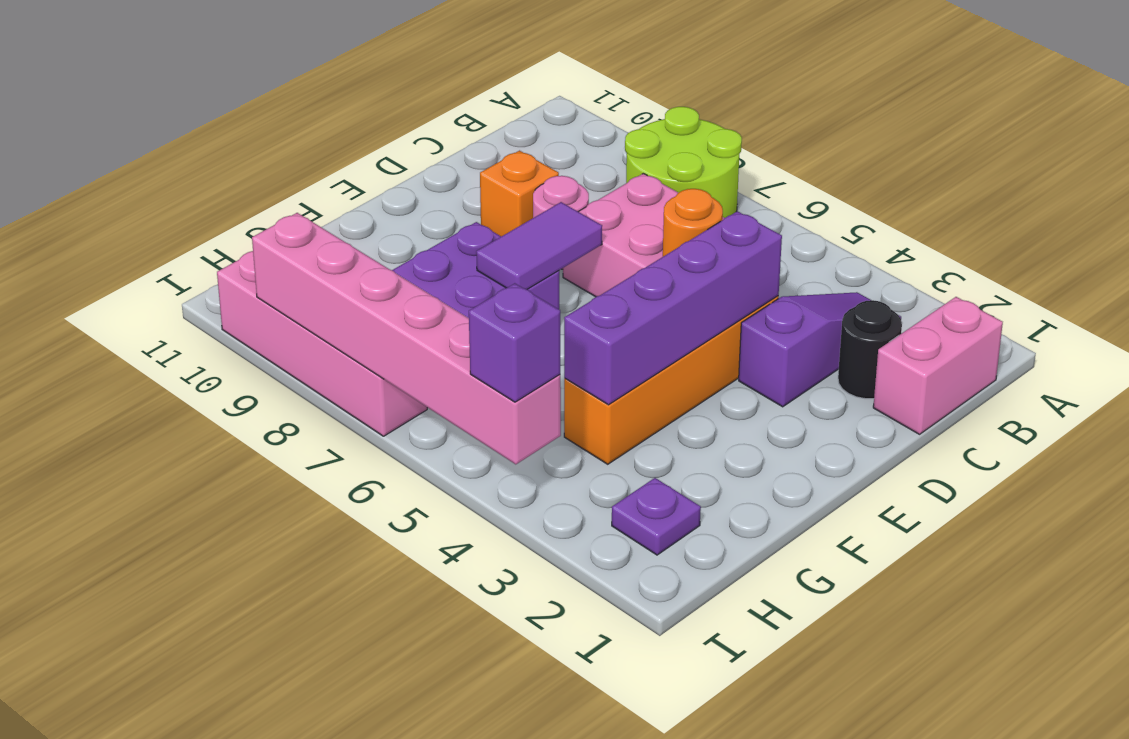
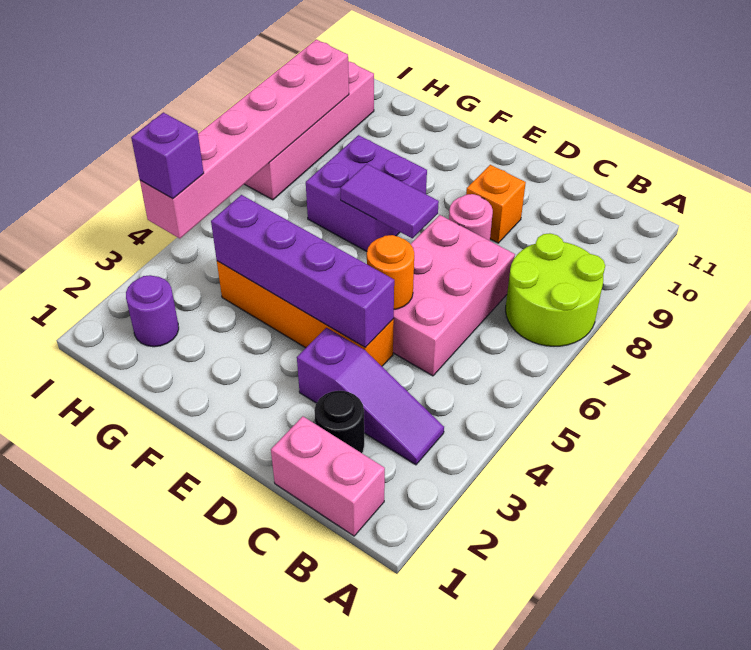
purple 1x1 plate [612,478,701,555] -> purple 1x1 round brick [126,275,179,347]

